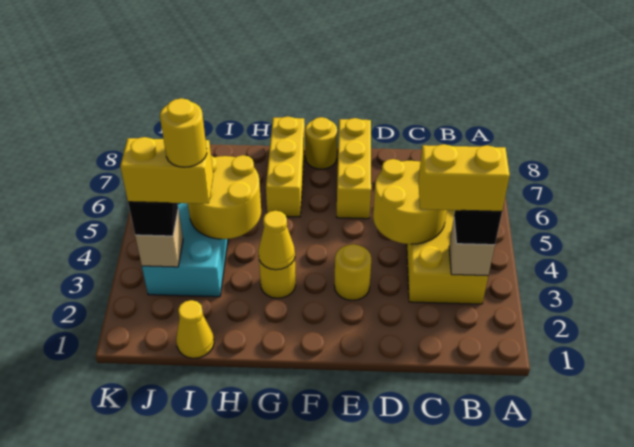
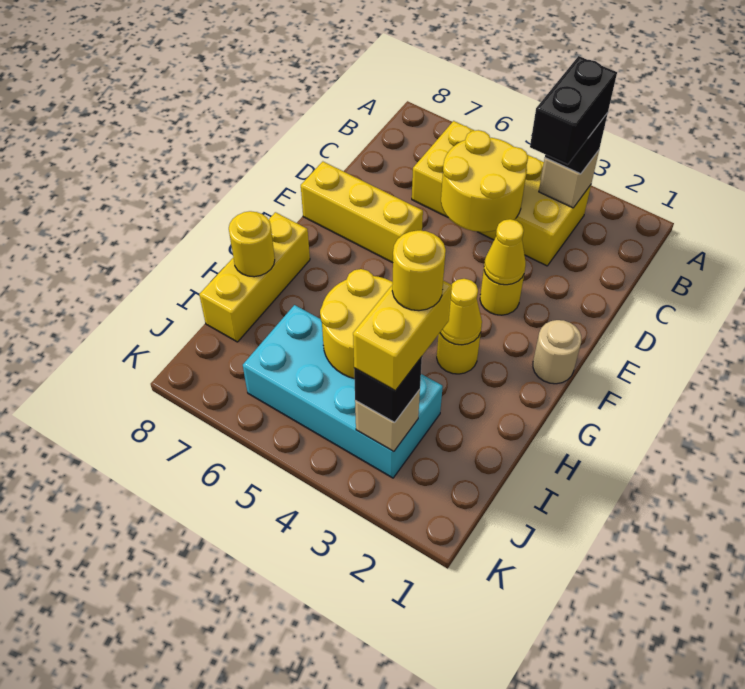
yellow 1x2 brick [418,144,510,211] -> black 1x2 brick [530,56,617,165]
none -> tan 1x1 round brick [533,320,581,384]
yellow 1x1 round brick [305,117,337,169] -> yellow 1x1 round brick moved to [229,211,275,277]
yellow 1x3 brick [266,117,305,217] -> yellow 1x3 brick turned to [199,212,310,342]
yellow 1x1 cone [176,300,214,358] -> yellow 1x1 cone moved to [484,219,526,285]

